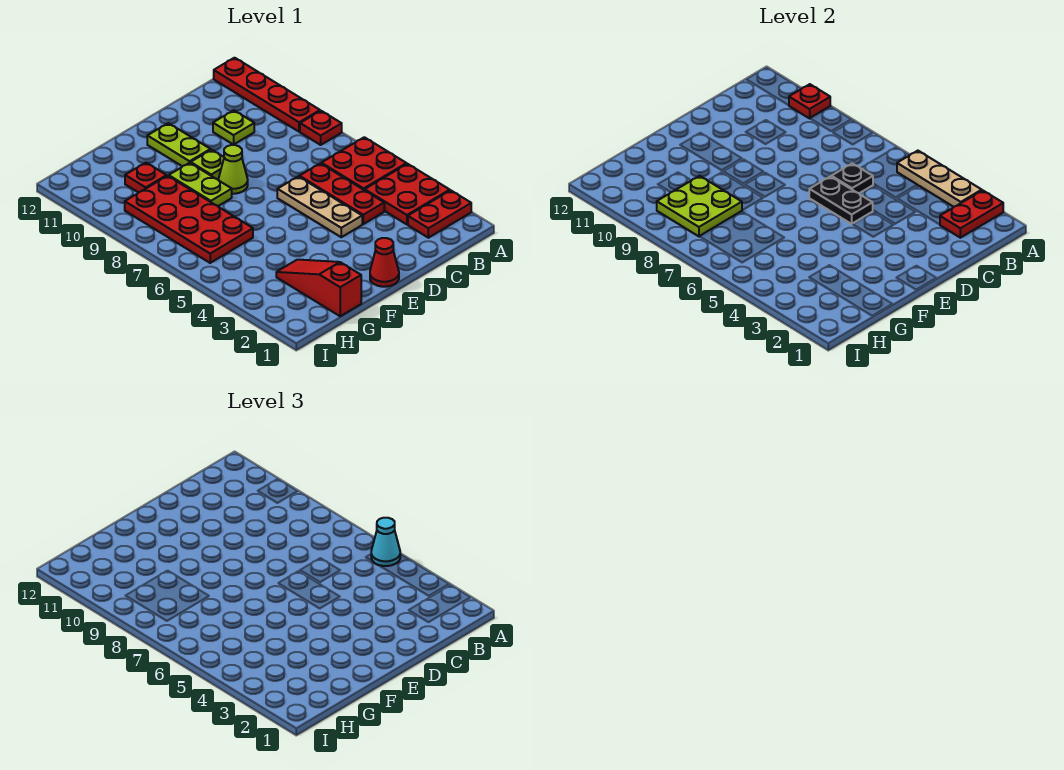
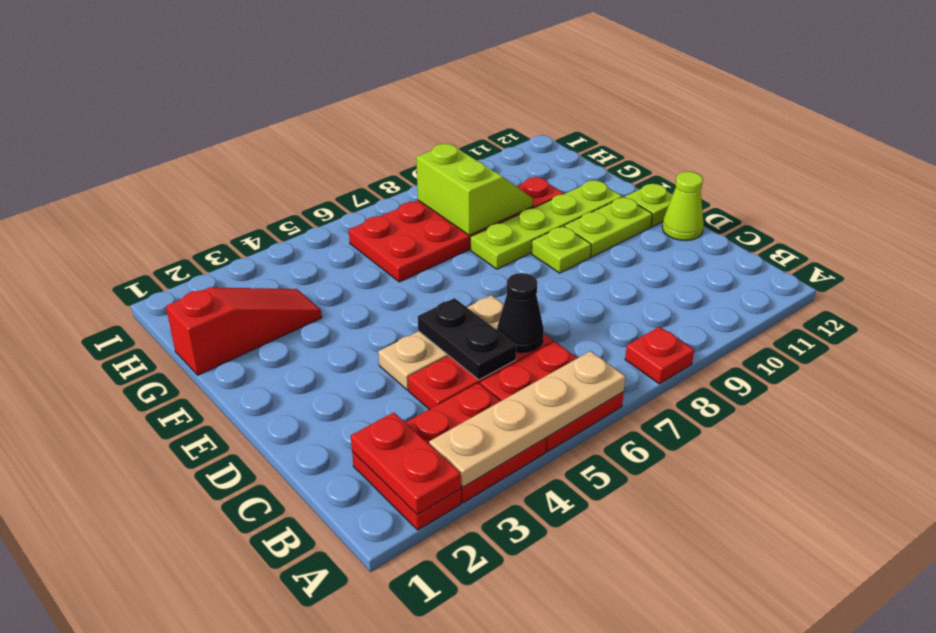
tan 1x3 plate [897,151,982,207] -> tan 1x4 plate [429,351,626,487]
cyan 1x1 cone [371,518,400,566] -> none
red 1x4 plate [214,58,320,132] -> none
red 1x1 plate [789,84,830,118] -> none
black 1x1 plate [831,163,873,193] -> black 1x1 cone [497,273,544,353]
lime 1x1 plate [213,110,254,145] -> lime 1x1 plate moved to [625,183,673,226]
black 1x2 plate [809,176,873,224] -> black 1x2 plate turned to [418,298,516,380]
red 1x1 cone [370,238,399,287] -> none
lime 1x1 cone [219,145,248,194] -> lime 1x1 cone moved to [662,172,704,241]
lime 1x2 plate [169,163,232,206] -> lime 1x4 plate [470,180,622,269]
lime 2x2 plate [657,176,742,236] -> lime 2x2 slope [416,144,533,235]

